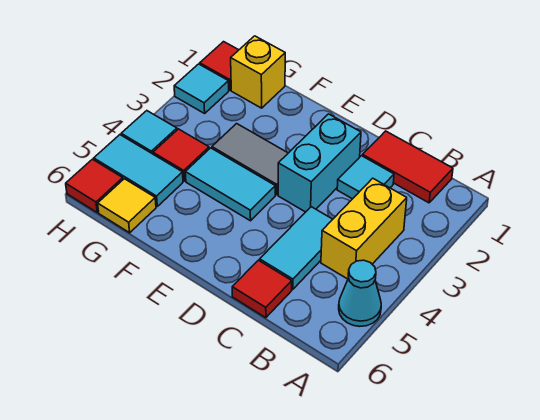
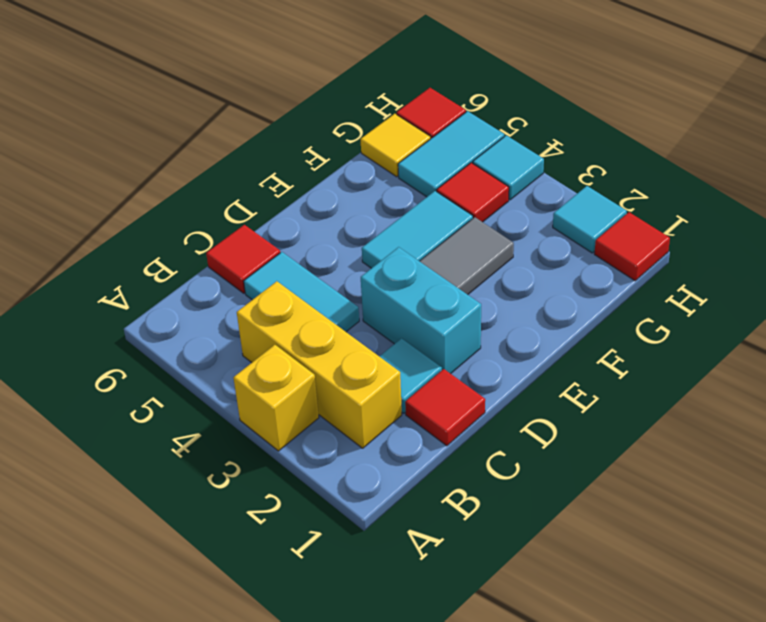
cyan 1x1 cone [339,260,381,326] -> none
red 1x2 tile [363,131,453,203] -> red 1x1 tile [405,369,485,446]
yellow 1x2 brick [321,178,407,279] -> yellow 1x3 brick [237,281,402,448]
yellow 1x1 brick [231,36,285,108] -> yellow 1x1 brick moved to [233,345,319,451]

